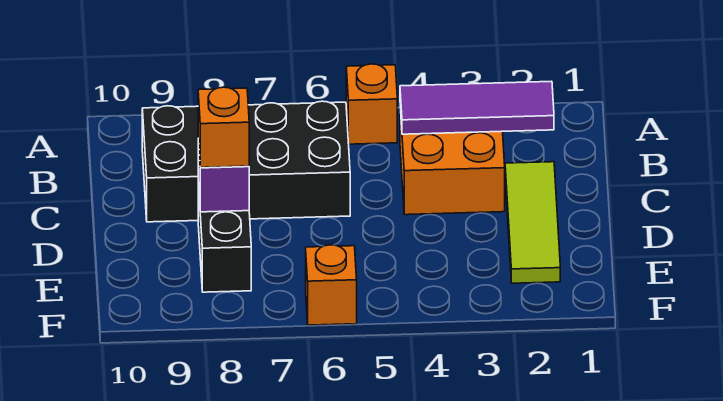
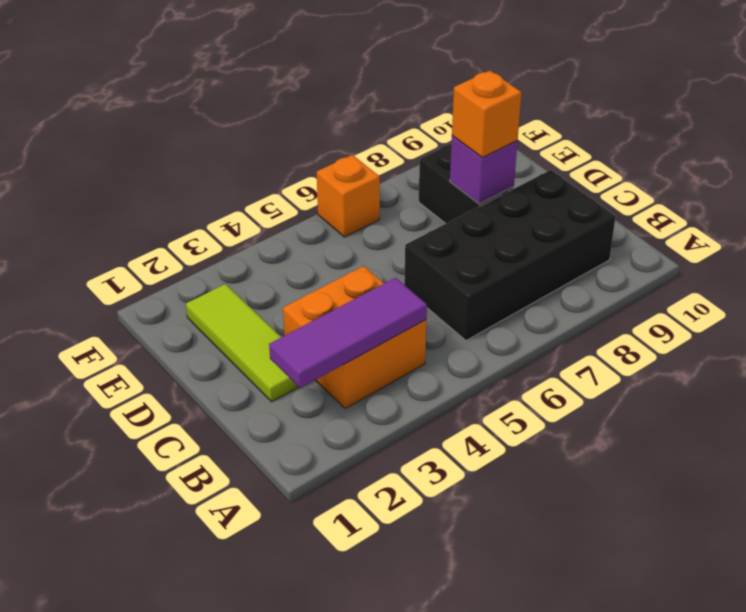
orange 1x1 brick [346,64,397,144] -> none

